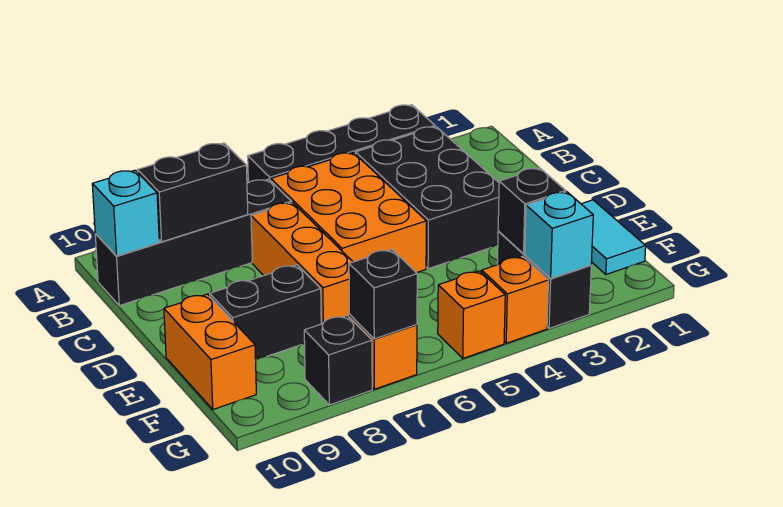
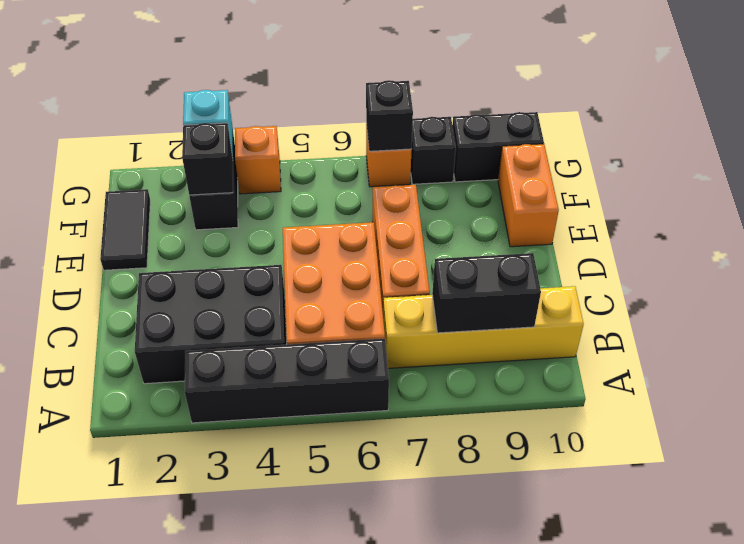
black 2x3 brick [355,127,499,269] -> black 2x3 brick turned to [135,265,287,384]
black 1x4 brick [95,179,291,306] -> yellow 1x4 brick [383,286,584,368]
cyan 1x1 brick [92,170,159,256] -> none
cyan 1x2 tile [582,200,646,274] -> black 1x2 tile [100,189,150,270]
black 1x2 brick [210,265,321,360] -> black 1x2 brick moved to [452,112,544,182]
orange 1x1 brick [438,271,505,358] -> none

